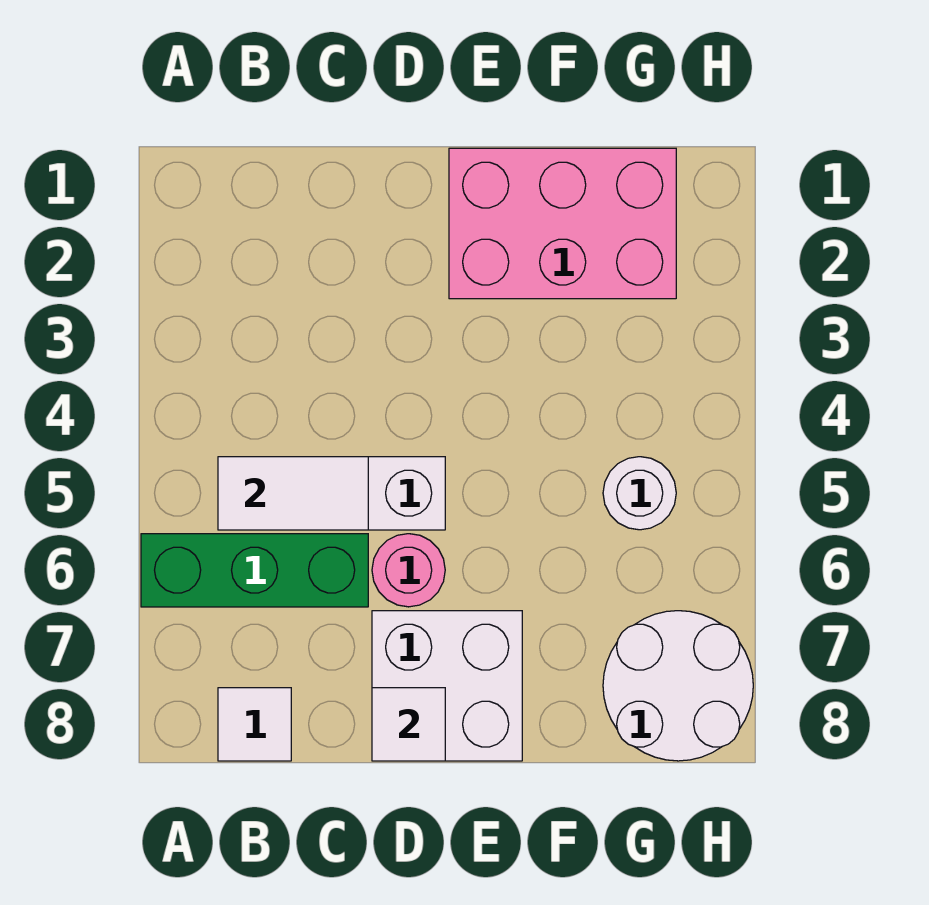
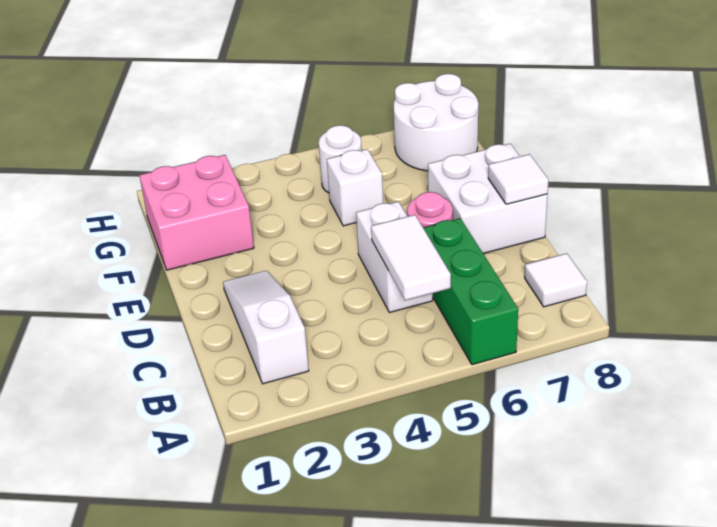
none -> white 1x3 slope [223,271,309,384]
pink 2x3 brick [449,148,676,299] -> pink 2x2 brick [139,155,254,270]
none -> white 1x1 brick [327,149,383,226]

